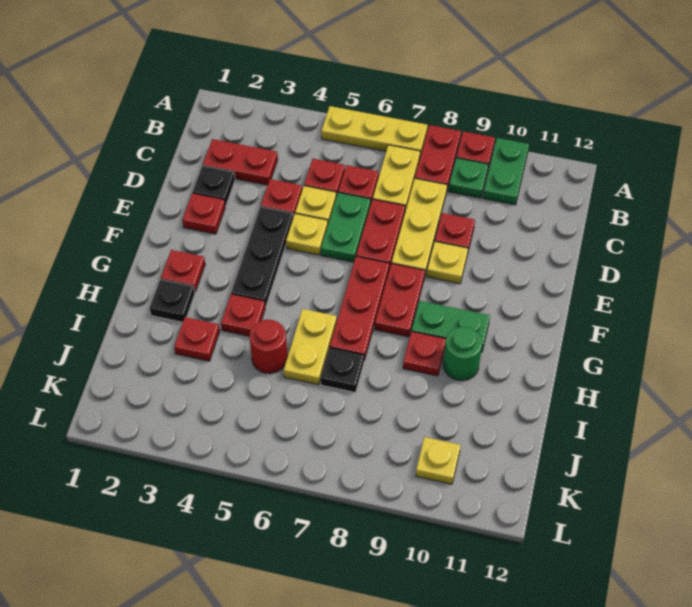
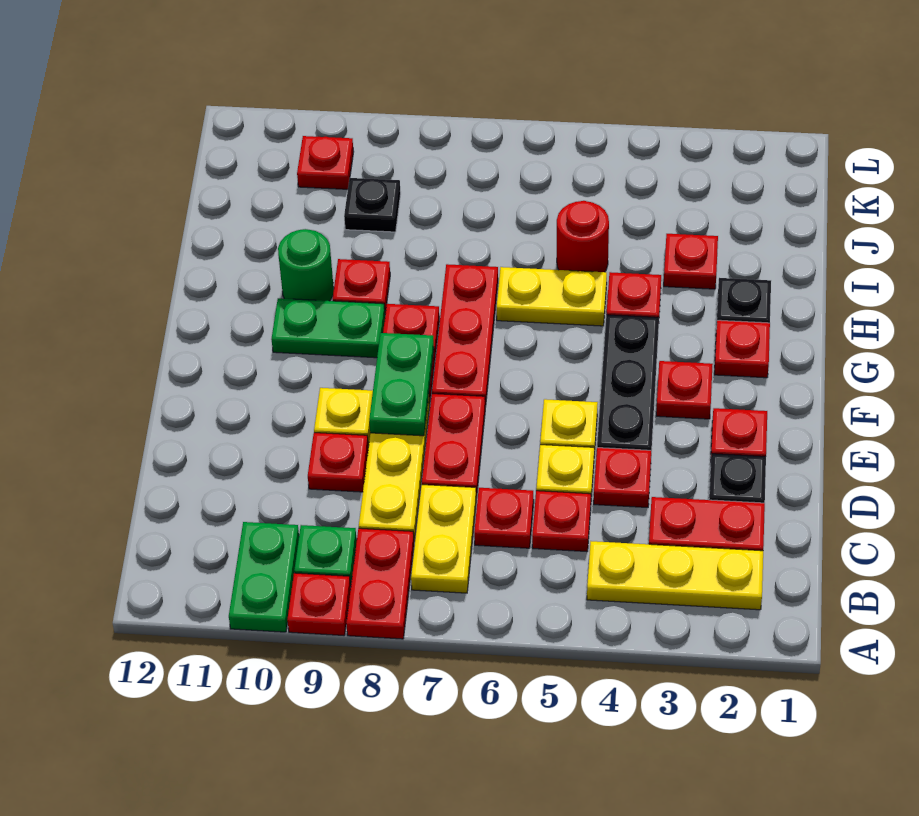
yellow 1x3 plate [321,106,428,156] -> yellow 1x3 plate moved to [587,541,763,610]
green 1x2 plate [321,193,371,262] -> green 1x2 plate moved to [369,333,434,436]
none -> red 1x1 plate [656,361,713,419]
yellow 1x2 plate [284,309,337,385] -> yellow 1x2 plate turned to [497,267,607,326]
black 1x1 plate [320,348,364,392] -> black 1x1 plate moved to [344,178,401,232]
yellow 1x1 plate [416,437,461,484] -> red 1x1 plate [297,136,354,189]

